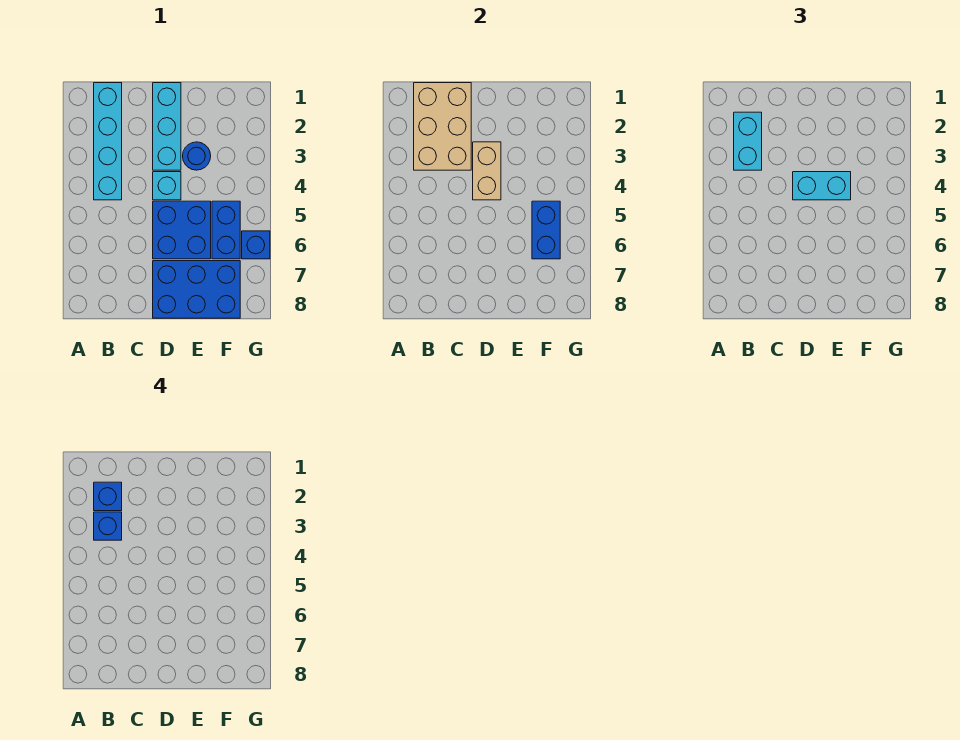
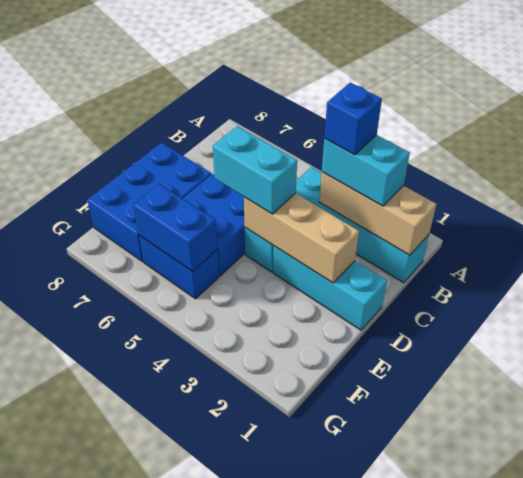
tan 2x3 brick [414,83,471,170] -> tan 1x3 brick [319,172,436,255]
blue 1x1 brick [94,482,122,511] -> none
tan 1x2 brick [473,142,501,200] -> tan 1x3 brick [244,193,359,283]
cyan 1x2 brick [793,172,851,200] -> cyan 1x2 brick turned to [213,126,297,214]
blue 1x1 round brick [183,142,211,170] -> none
blue 1x1 brick [242,231,270,259] -> none

